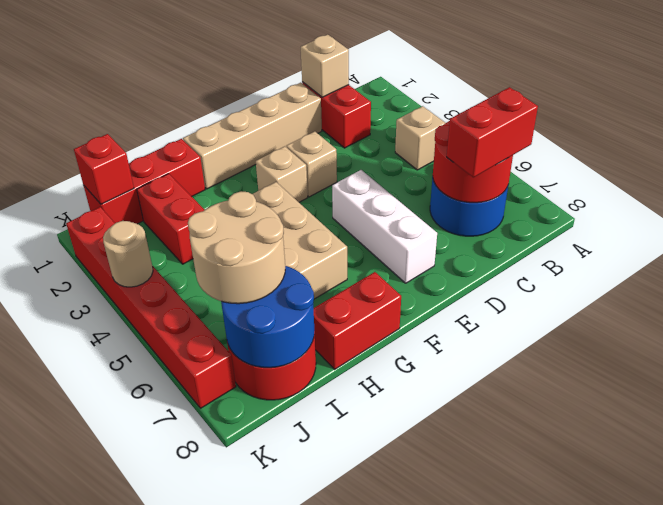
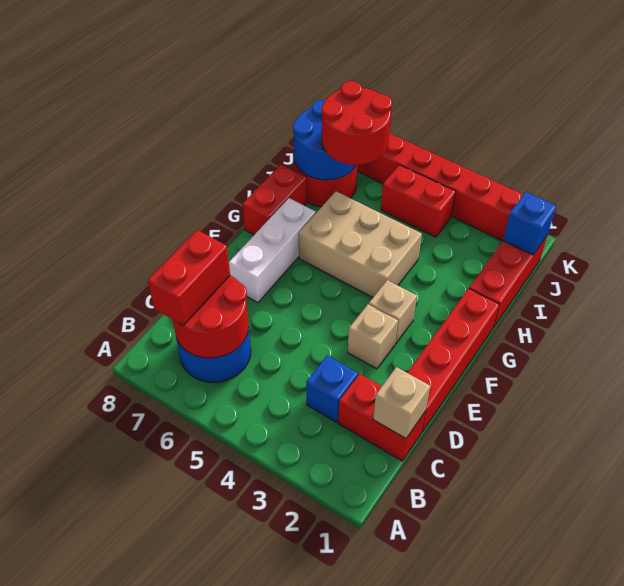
tan 1x1 brick [395,106,445,170] -> none
none -> blue 1x1 brick [306,356,358,422]
tan 1x4 brick [183,83,322,189] -> red 1x4 brick [407,289,499,432]
white 1x3 brick [332,170,437,283] -> white 1x3 brick turned to [229,198,316,303]
red 1x2 brick [137,174,204,264] -> red 1x2 brick moved to [381,165,456,237]
tan 2x2 round brick [188,191,285,304] -> red 2x2 round brick [321,81,392,165]
red 1x1 brick [74,134,134,204] -> blue 1x1 brick [503,192,556,255]
tan 1x1 round brick [103,221,153,287] -> none

